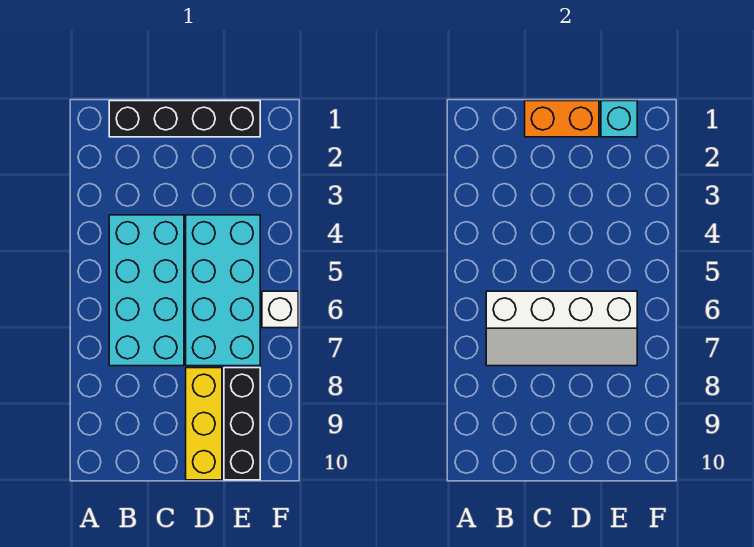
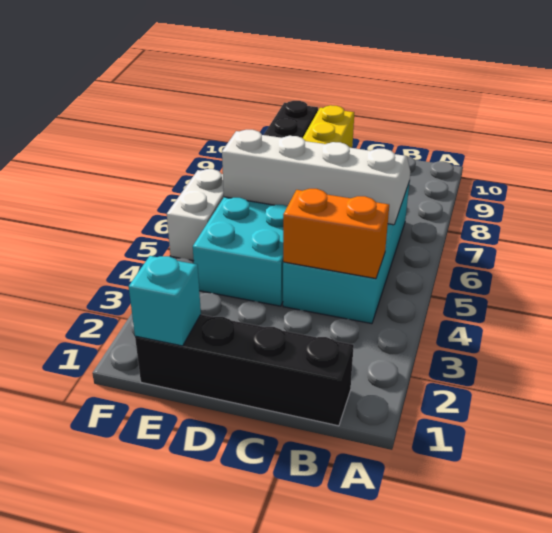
orange 1x2 brick [525,101,599,137] -> orange 1x2 brick moved to [283,189,389,279]
white 1x1 brick [262,291,298,328] -> white 1x2 brick [167,169,224,261]

